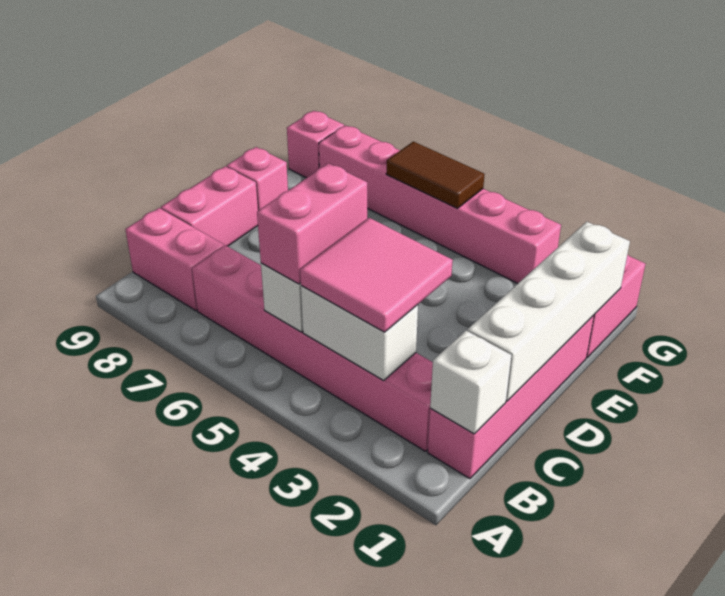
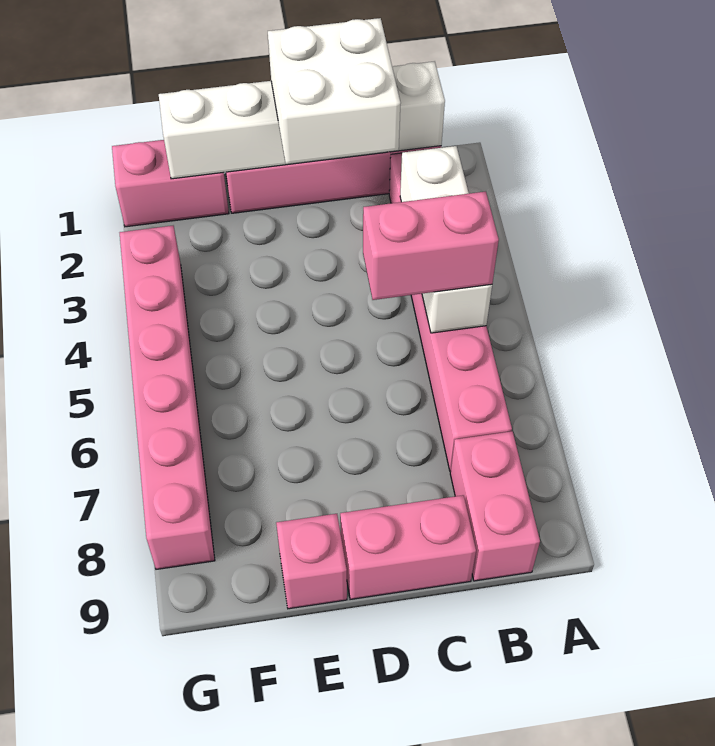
pink 2x2 tile [300,218,453,332] -> none
none -> white 2x2 brick [268,18,401,164]
brown 1x2 tile [386,142,485,208] -> none
pink 1x1 brick [287,111,344,178] -> none

